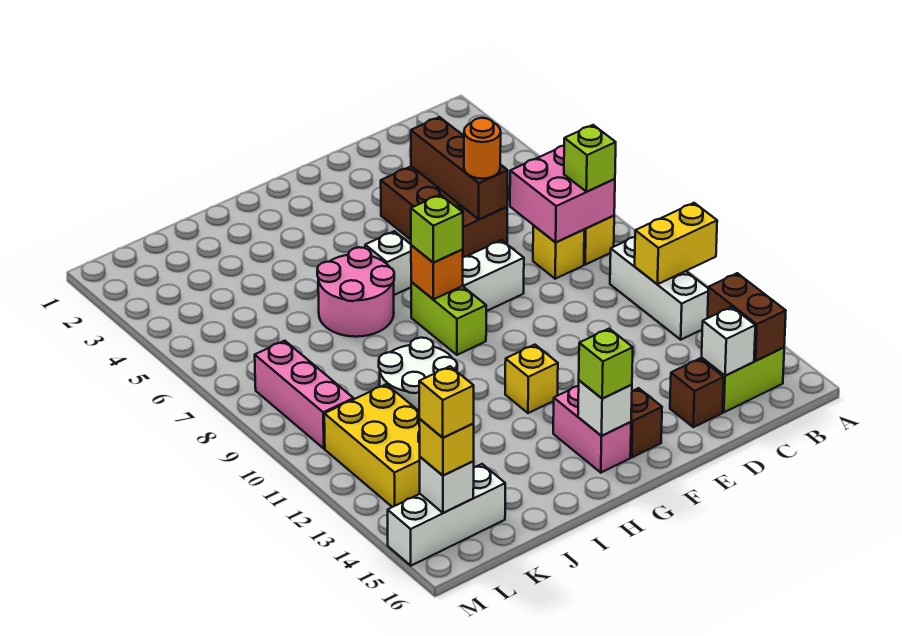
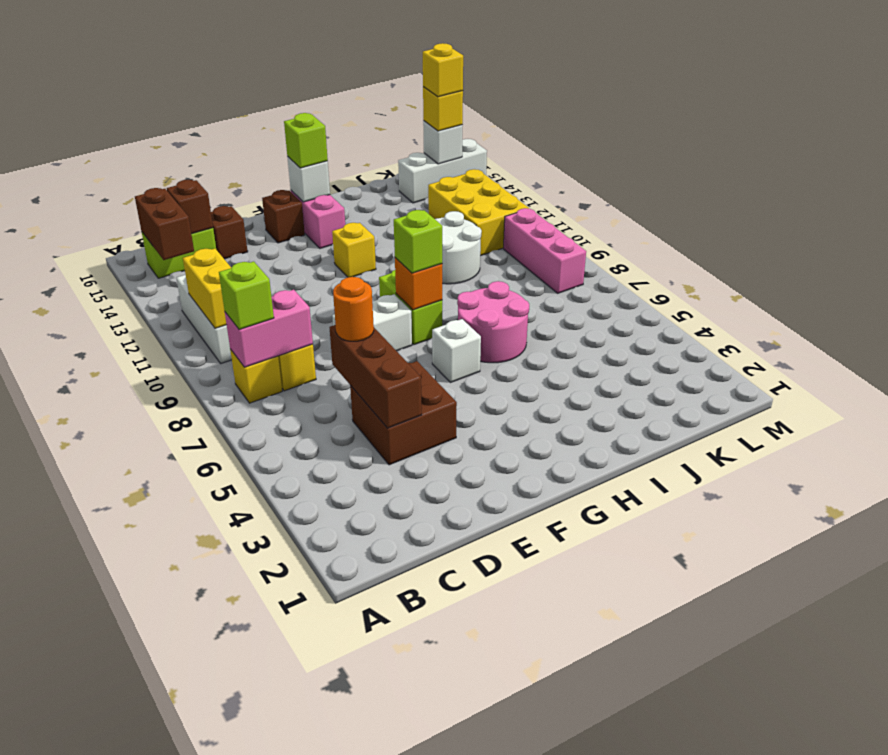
yellow 1x2 brick [635,203,717,284] -> yellow 1x2 brick turned to [183,249,231,328]
pink 2x2 brick [510,146,615,242] -> pink 1x2 brick [225,290,313,367]
white 1x1 brick [702,307,755,376] -> brown 1x1 brick [167,180,213,234]
brown 2x3 brick [381,166,507,257] -> brown 2x2 brick [350,361,457,465]

